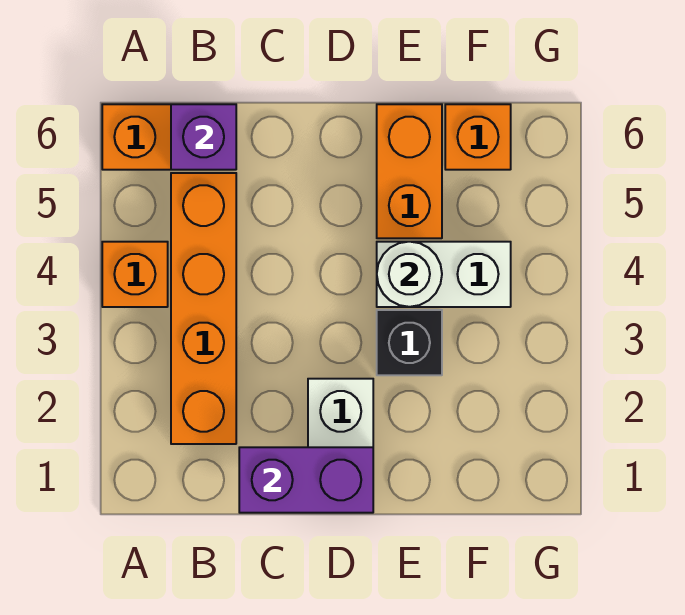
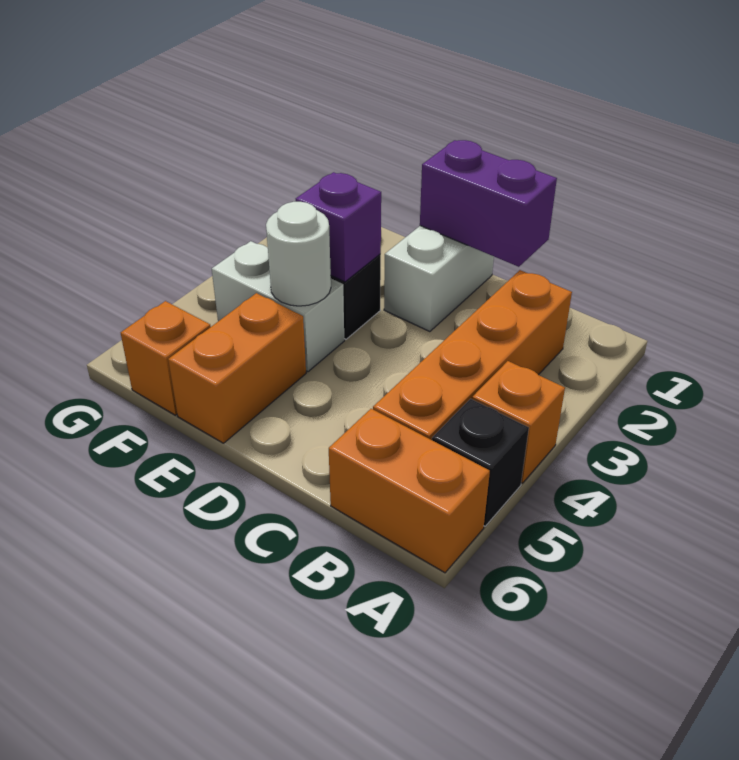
none -> black 1x1 brick [432,399,529,526]
purple 1x1 brick [171,104,236,170] -> purple 1x1 brick moved to [296,172,381,282]

